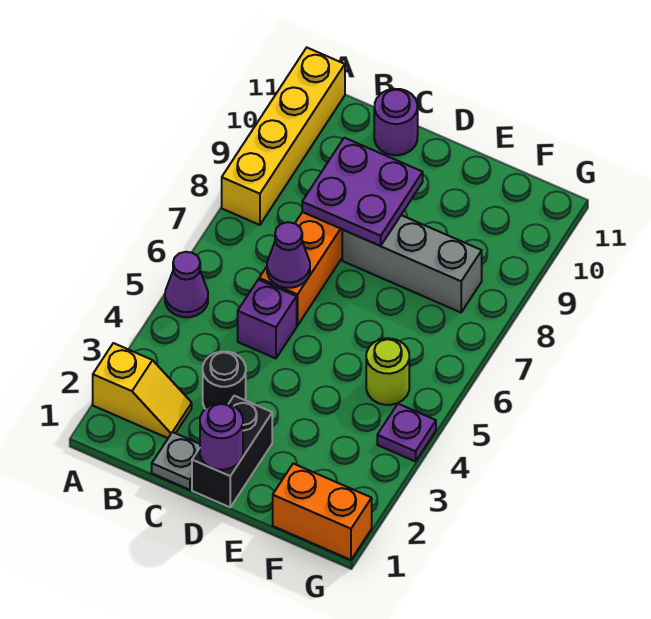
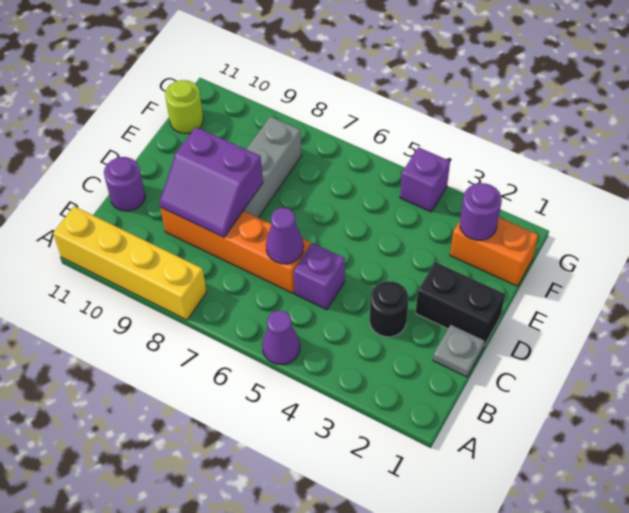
yellow 1x2 slope [93,343,192,438] -> none
purple 2x2 plate [302,138,423,246] -> purple 2x2 slope [159,127,263,237]
purple 1x1 round brick [200,403,243,470] -> purple 1x1 round brick moved to [460,183,502,240]
orange 1x2 brick [273,464,372,560] -> orange 1x2 brick turned to [450,217,538,286]
lime 1x1 round brick [366,338,409,405] -> lime 1x1 round brick moved to [165,80,203,133]
purple 1x1 plate [377,404,436,461] -> purple 1x1 brick [400,147,450,212]

